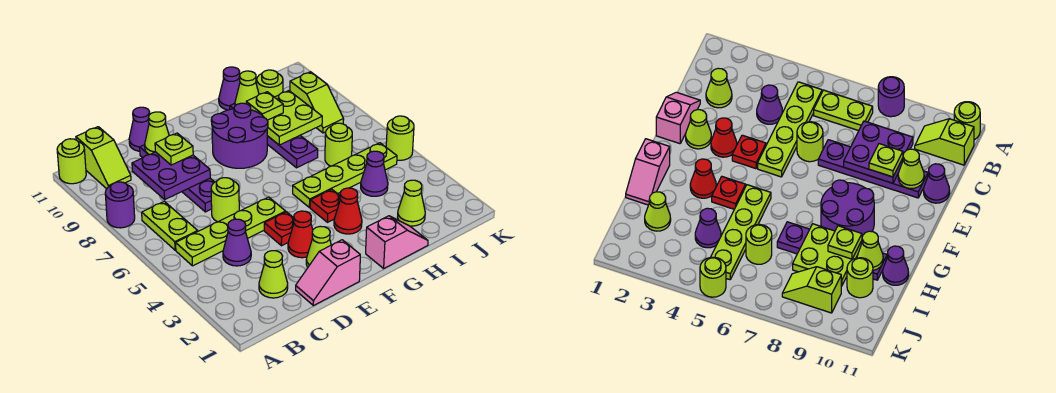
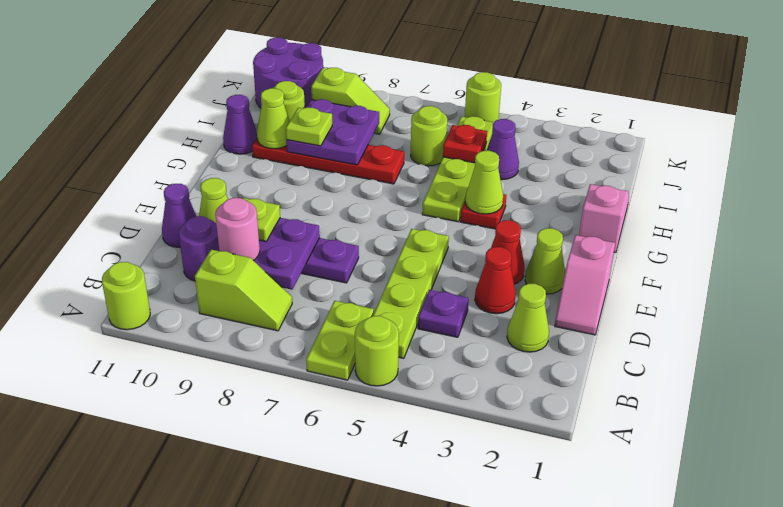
purple 1x1 round brick [105,182,135,228] -> purple 1x1 round brick moved to [179,216,219,281]
lime 1x2 plate [142,201,198,250] -> lime 1x2 plate turned to [306,301,374,380]
lime 1x2 slope [76,127,131,189] -> lime 1x2 slope moved to [195,250,292,331]
purple 1x1 cone [223,219,251,266] -> purple 1x1 plate [418,290,469,337]
none -> pink 1x1 round brick [215,198,260,261]
lime 1x1 round brick [211,178,239,222] -> lime 1x1 round brick moved to [355,316,399,386]
red 1x1 plate [264,212,294,246] -> red 1x1 plate moved to [443,125,487,163]
purple 2x2 round brick [211,103,268,168] -> purple 2x2 round brick moved to [253,37,323,108]
red 1x1 cone [334,188,362,234] -> red 1x1 cone moved to [475,247,516,314]
purple 1x4 plate [230,103,318,168] -> red 1x4 plate [252,138,404,184]
lime 2x2 plate [267,91,322,145] -> purple 2x2 plate [287,99,379,165]
lime 1x1 cone [398,180,425,226] -> lime 1x1 cone moved to [465,151,503,214]

